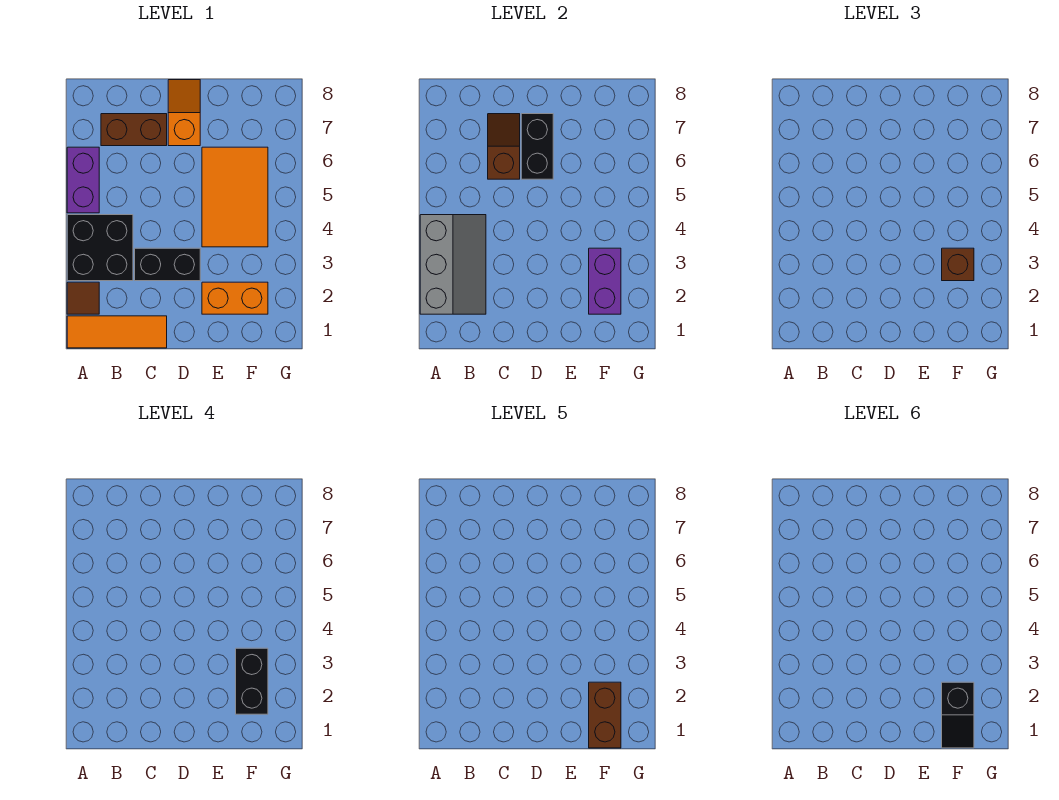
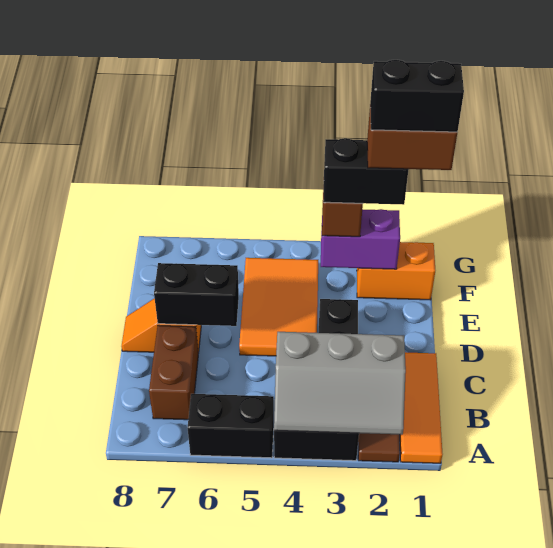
grey 2x3 slope [420,215,486,314] -> grey 2x3 slope turned to [274,332,406,435]
purple 1x2 brick [67,147,99,213] -> black 1x2 brick [188,394,274,458]
brown 1x2 slope [488,114,520,179] -> none
orange 1x2 brick [202,282,268,314] -> orange 1x2 brick turned to [357,242,435,300]
orange 2x3 tile [202,147,268,247] -> orange 2x3 tile turned to [239,258,318,356]
black 1x2 slope [942,682,974,748] -> black 1x2 brick [370,60,464,132]

